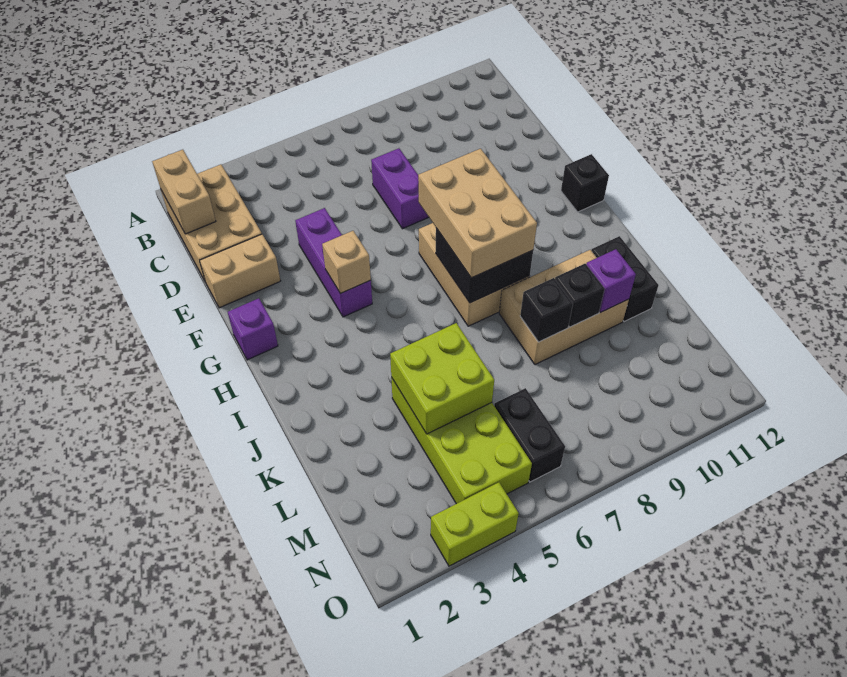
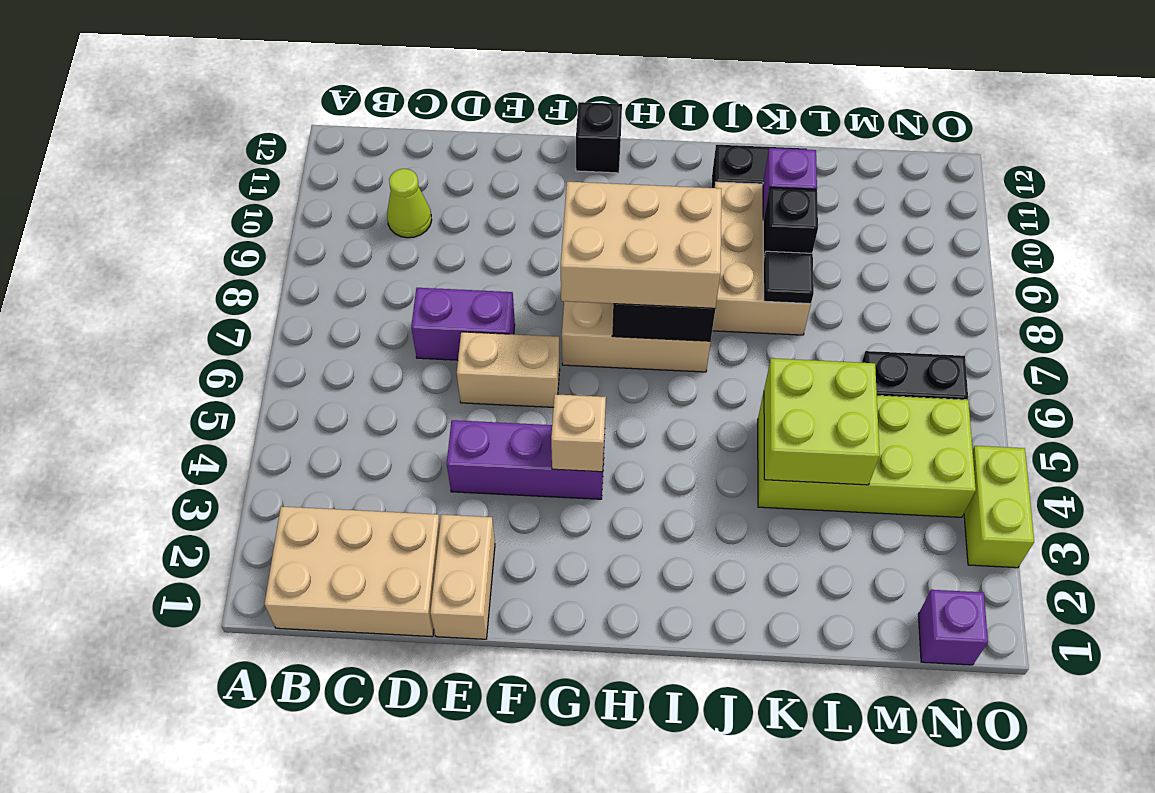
tan 1x2 brick [152,150,216,234] -> tan 1x2 brick moved to [457,332,560,407]
none -> lime 1x1 cone [387,169,432,238]
purple 1x1 brick [228,298,278,360] -> purple 1x1 brick moved to [918,590,988,665]
black 1x1 brick [520,278,573,342] -> black 1x1 tile [763,251,814,304]

